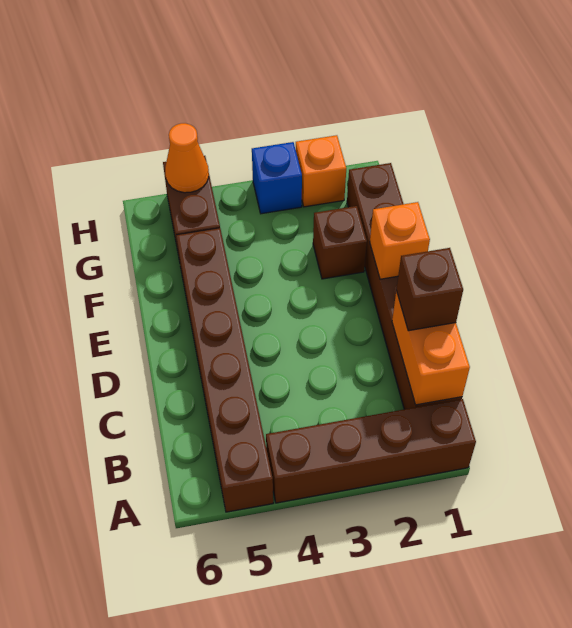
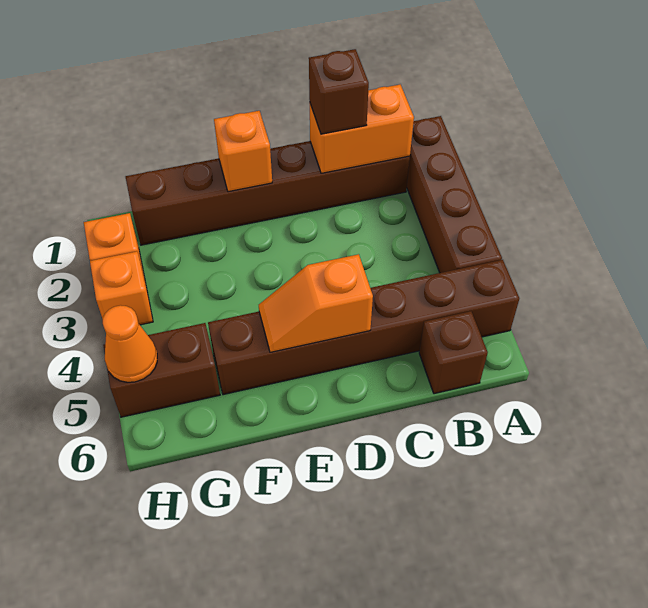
none -> orange 1x2 slope [259,254,373,352]
brown 1x1 brick [313,206,367,279] -> brown 1x1 brick moved to [419,311,488,394]
blue 1x1 brick [252,142,302,214] -> orange 1x1 brick [90,251,153,325]

